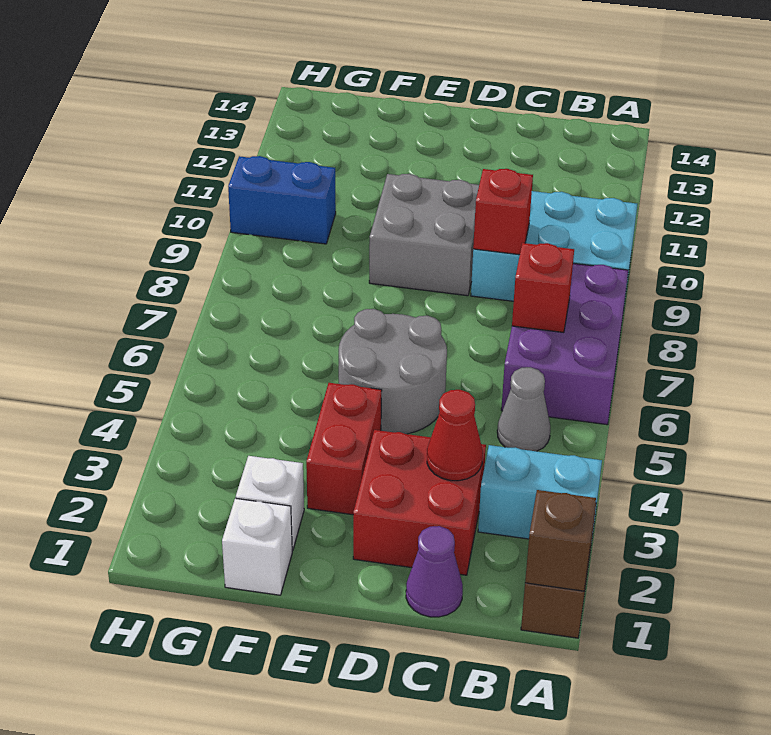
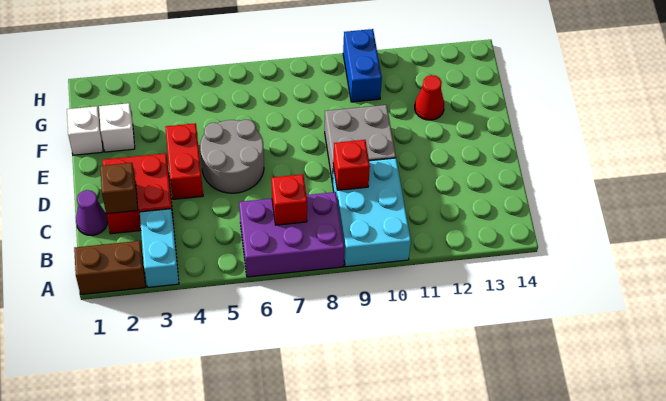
brown 1x1 brick [525,490,596,591] -> brown 1x1 brick moved to [100,163,138,214]
grey 1x1 cone [497,367,550,451] -> none
red 1x1 cone [427,390,483,481] -> red 1x1 cone moved to [415,75,444,120]
red 1x2 brick [306,383,382,515] -> red 1x2 brick turned to [165,123,203,199]

